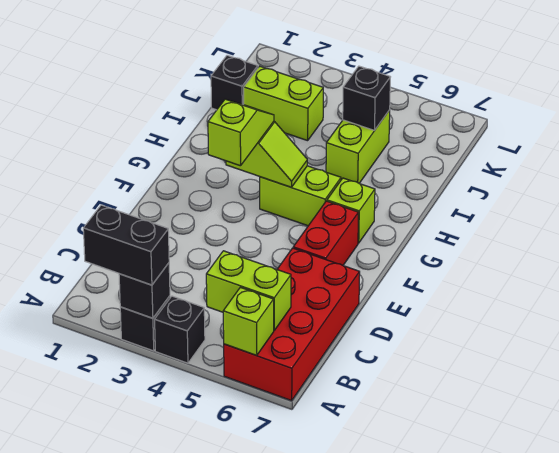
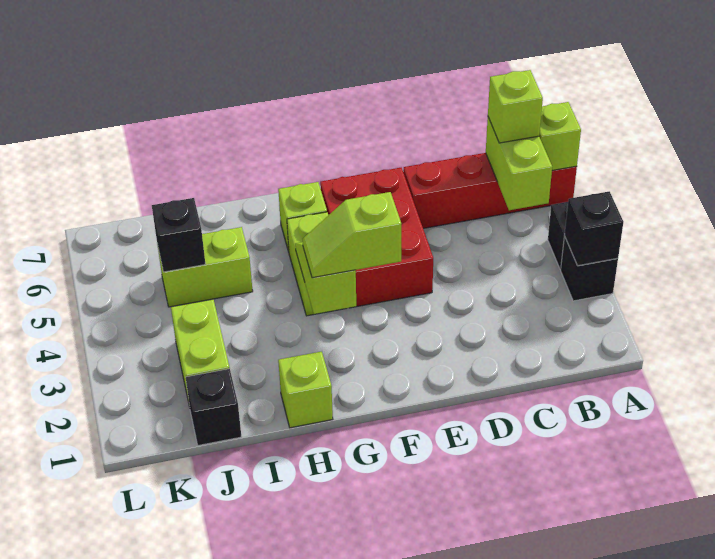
black 1x2 brick [83,205,169,285] -> none
red 2x4 brick [224,248,360,401] -> red 1x4 brick [403,153,577,229]
none -> lime 1x1 brick [488,70,543,143]
red 1x2 brick [293,201,359,265] -> red 2x3 brick [320,168,433,308]
none -> lime 1x1 brick [278,351,333,428]

